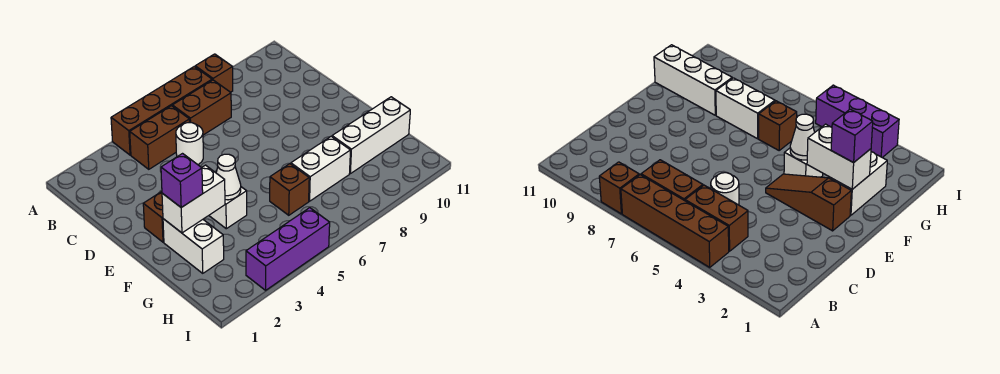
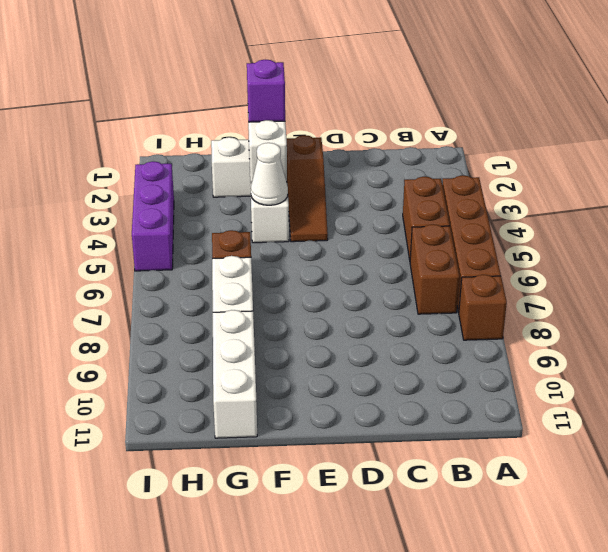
white 1x1 round brick [176,123,203,165] -> none

